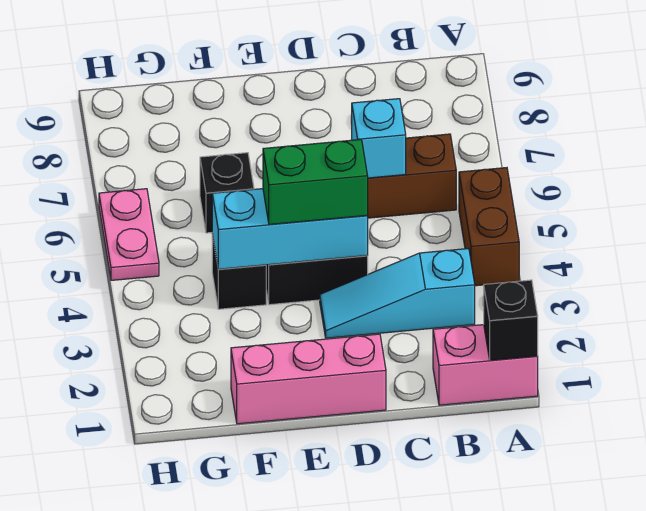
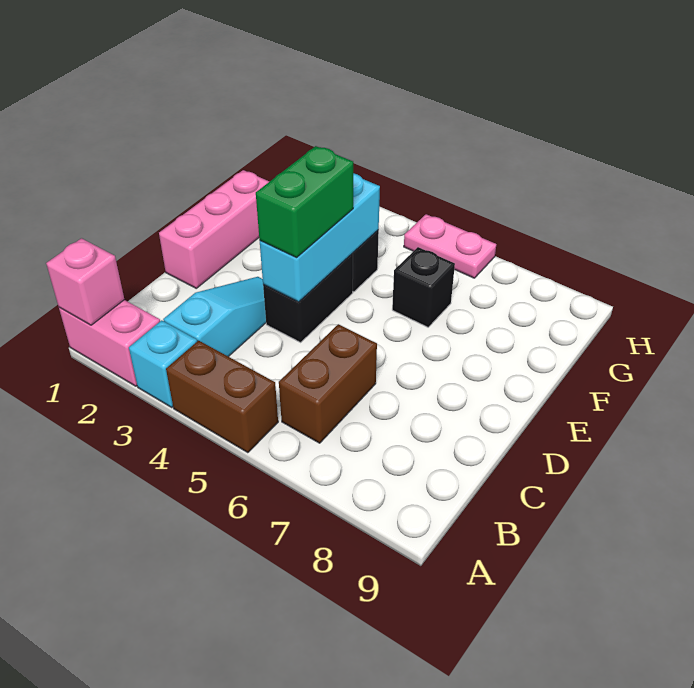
pink 1x2 brick [433,325,538,405] -> pink 1x2 brick turned to [59,300,160,386]
black 1x1 brick [483,280,538,360] -> pink 1x1 brick [46,238,124,325]
cyan 1x1 brick [351,99,406,178] -> cyan 1x1 brick moved to [129,320,197,407]

